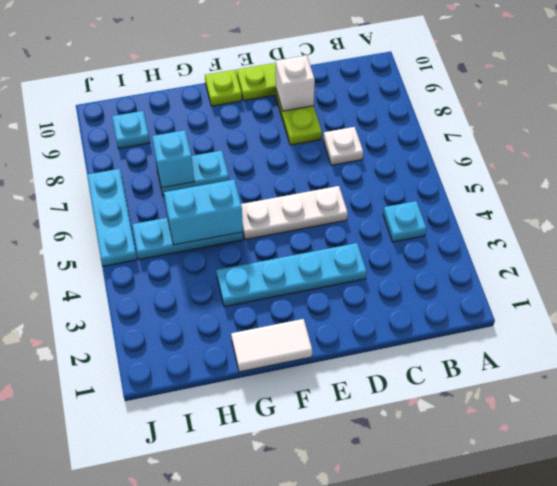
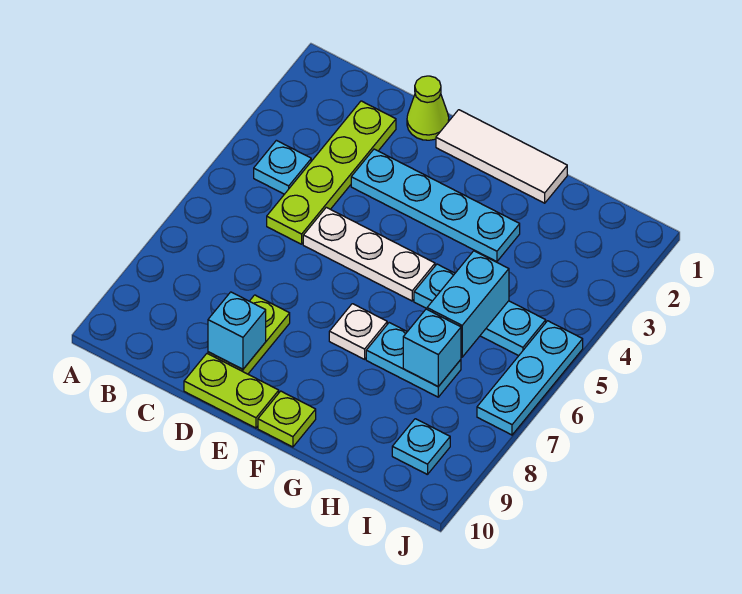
none -> lime 1x4 plate [267,101,396,244]
white 1x1 plate [323,127,363,165] -> white 1x1 plate moved to [329,304,387,359]
none -> lime 1x1 cone [407,76,449,140]
white 1x1 brick [276,55,315,111] -> cyan 1x1 brick [208,292,266,369]
white 1x2 tile [231,319,312,372] -> white 1x3 tile [436,110,567,203]
cyan 1x2 brick [164,180,243,245] -> cyan 1x2 brick turned to [427,251,509,357]

